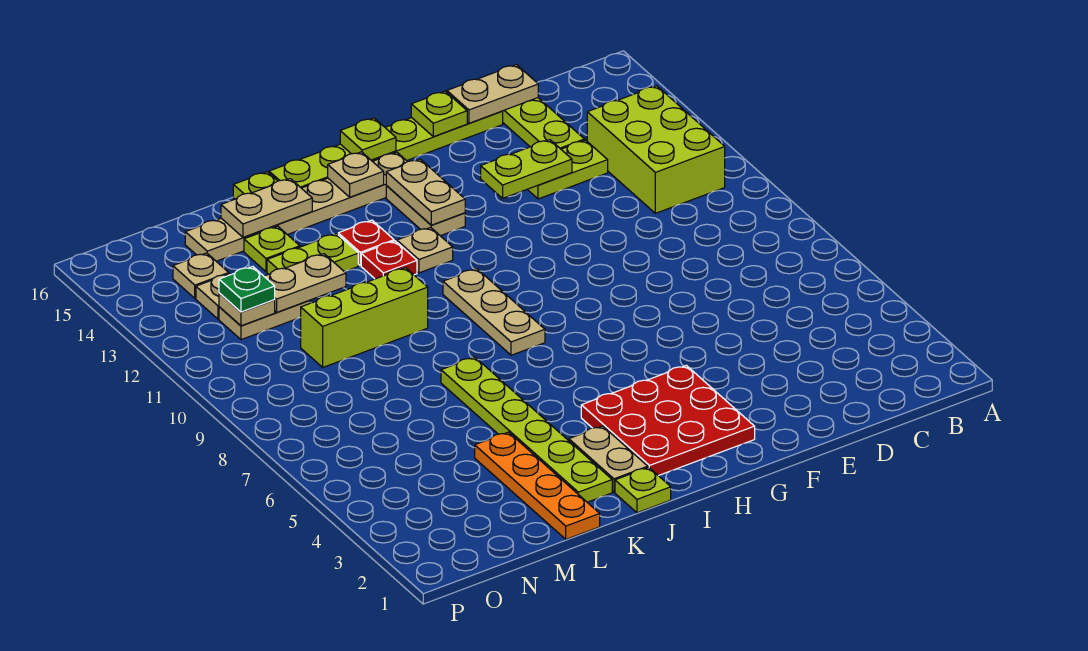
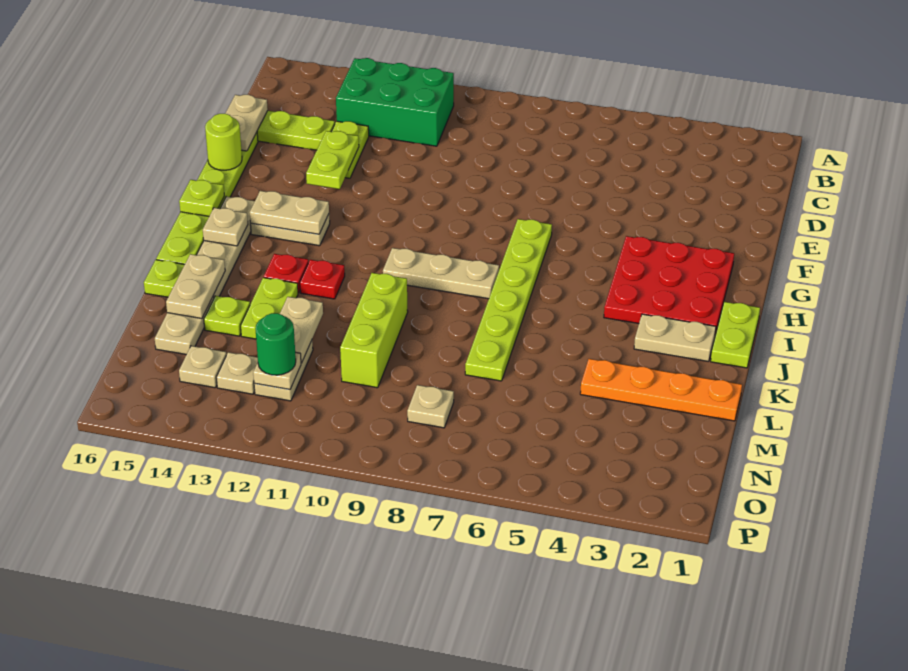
lime 2x3 brick [587,86,725,213] -> green 2x3 brick [336,58,454,146]
lime 1x1 plate [411,91,467,137] -> lime 1x1 round brick [205,114,242,170]
tan 1x1 plate [397,227,453,273] -> tan 1x1 plate moved to [407,385,454,428]
lime 1x1 plate [615,467,671,513] -> lime 1x2 plate [711,302,760,368]
lime 1x6 plate [441,357,612,502] -> lime 1x6 plate turned to [465,219,552,381]
green 1x1 plate [219,267,275,312] -> green 1x1 round brick [255,313,296,375]

